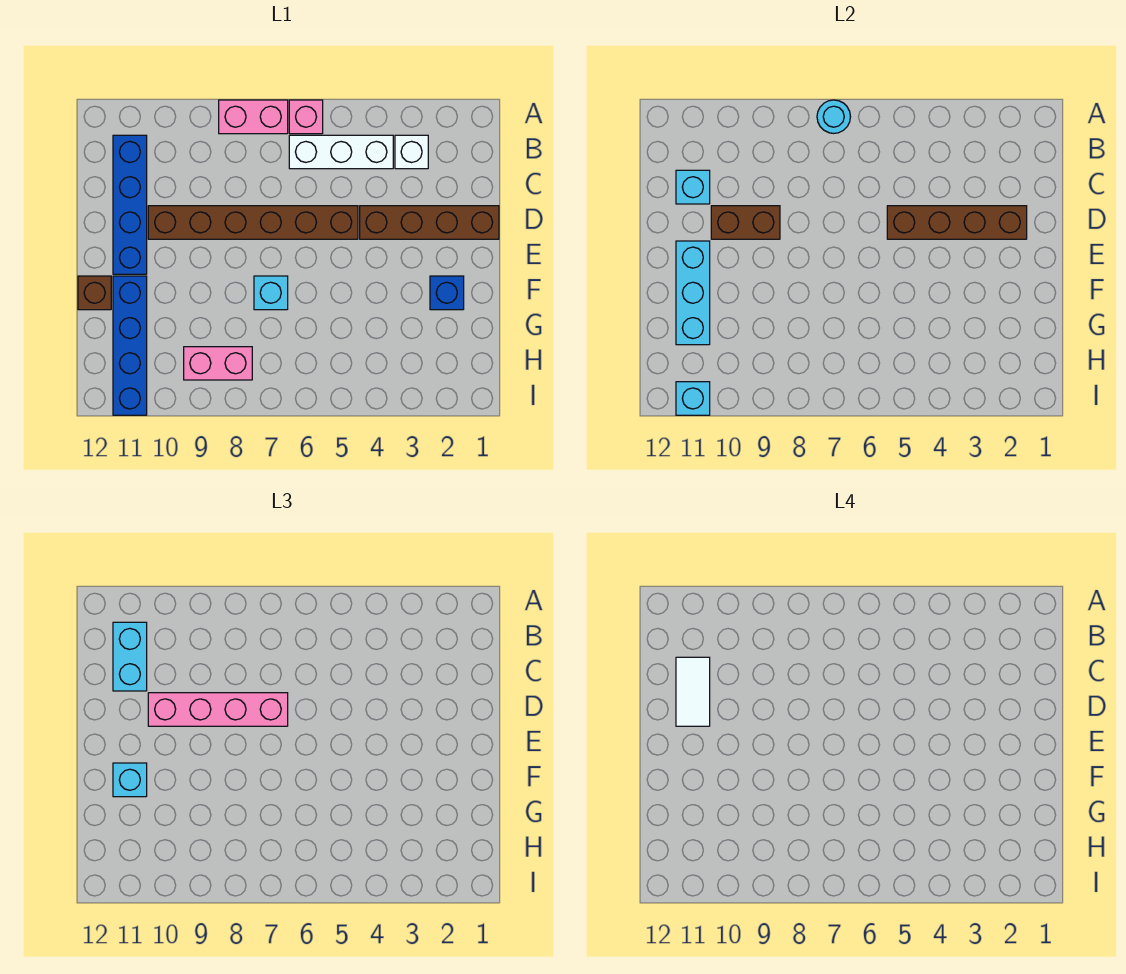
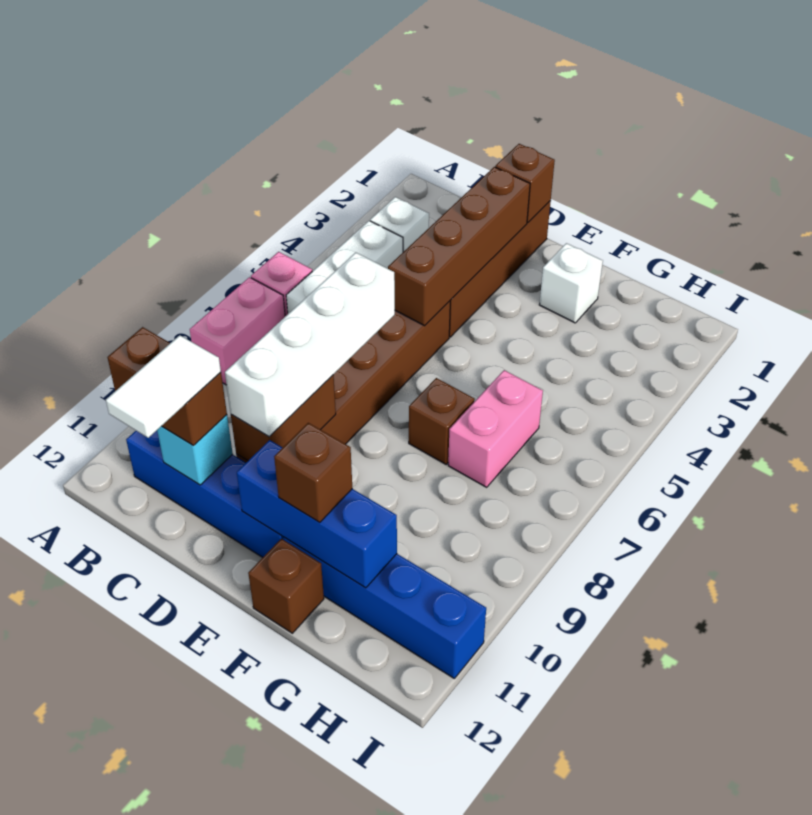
cyan 1x1 round brick [817,100,850,133] -> none
cyan 1x2 brick [113,622,147,691] -> brown 1x2 brick [107,327,227,445]
white 1x2 tile [676,657,710,726] -> white 1x2 tile turned to [106,335,221,438]
none -> brown 1x1 brick [495,144,555,223]
pink 1x4 brick [148,693,288,726] -> white 1x4 brick [225,253,395,437]
cyan 1x3 brick [676,241,710,345] -> blue 1x3 brick [237,440,397,588]
blue 1x1 brick [430,276,464,310] -> white 1x1 brick [539,243,603,323]
cyan 1x1 brick [254,276,288,310] -> brown 1x1 brick [409,378,475,464]
cyan 1x1 brick [113,763,147,797] -> brown 1x1 brick [274,423,352,523]
pink 1x2 brick [184,347,252,380] -> pink 1x2 brick moved to [448,370,543,487]
cyan 1x1 brick [676,382,710,415] -> none

